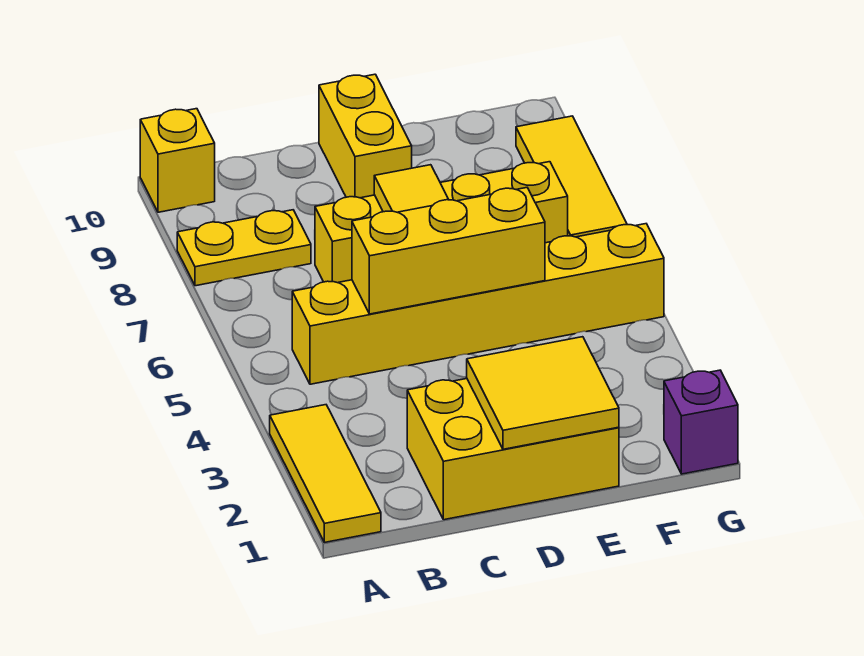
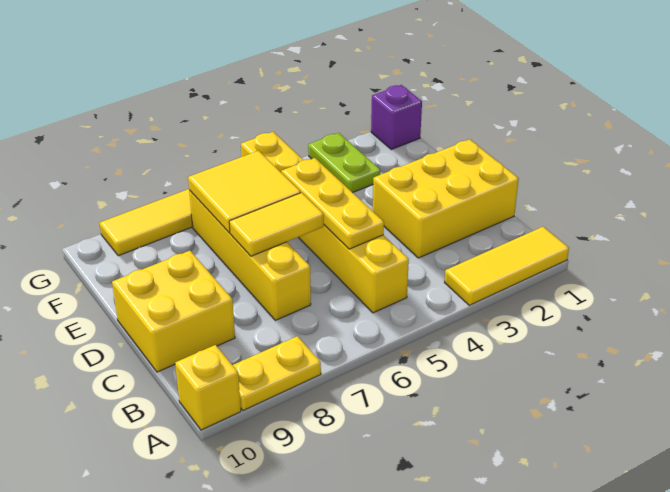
yellow 1x2 plate [177,210,311,286] -> yellow 1x2 plate turned to [233,336,321,411]
yellow 2x3 brick [407,379,619,520] -> yellow 2x3 brick turned to [373,139,519,258]
yellow 1x3 brick [352,188,545,314] -> yellow 1x3 plate [281,158,384,249]
yellow 2x2 tile [467,337,619,449] -> yellow 2x2 tile moved to [188,151,301,233]
yellow 1x2 brick [319,74,412,198] -> yellow 2x2 brick [112,251,235,372]
none -> lime 1x2 plate [308,133,380,193]

